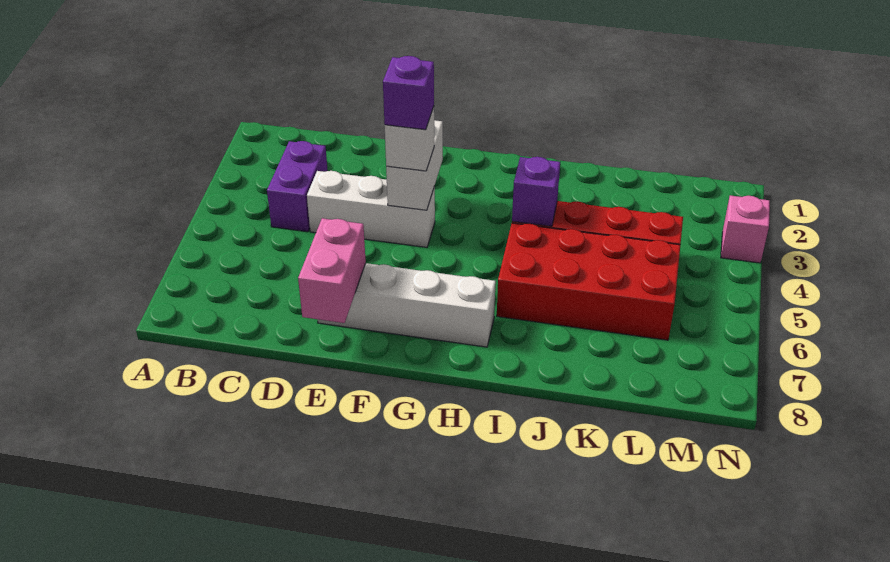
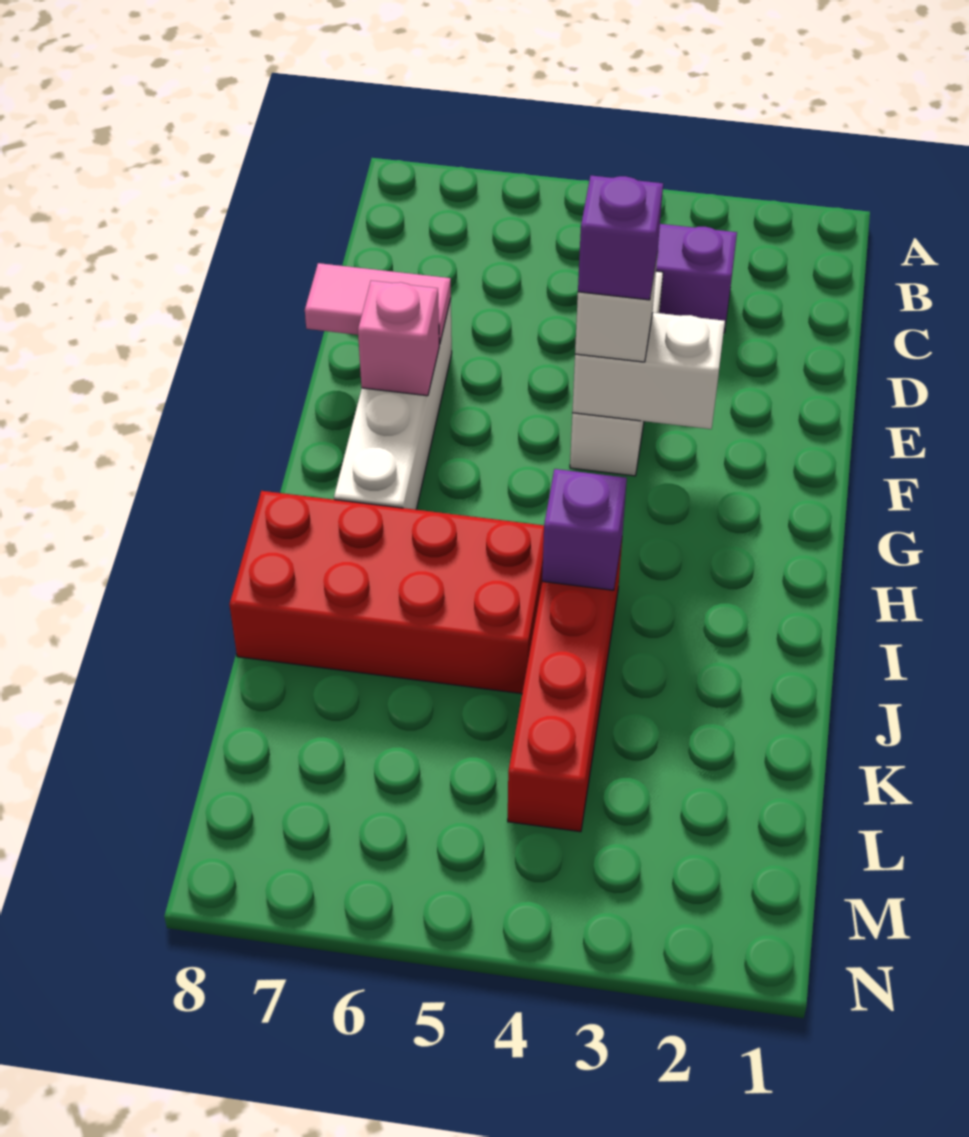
pink 1x2 brick [298,218,366,323] -> pink 1x2 tile [305,263,451,344]
red 2x4 brick [497,223,680,340] -> red 2x4 brick turned to [229,491,544,694]
pink 1x1 brick [721,195,770,263] -> pink 1x1 brick moved to [358,281,439,396]

